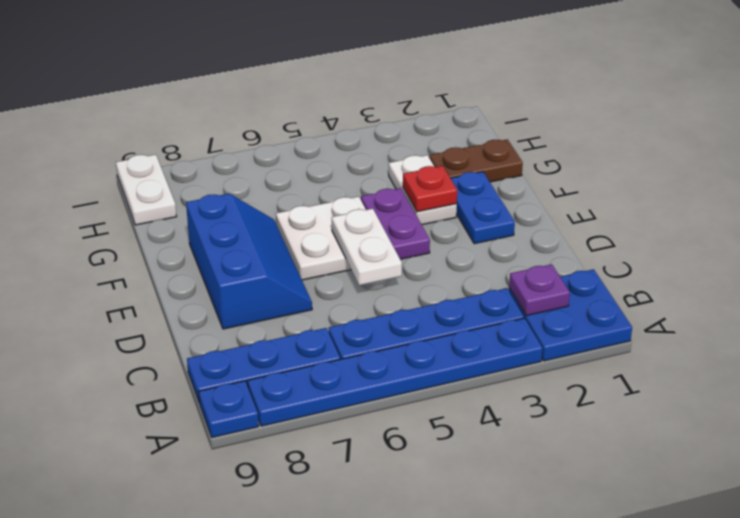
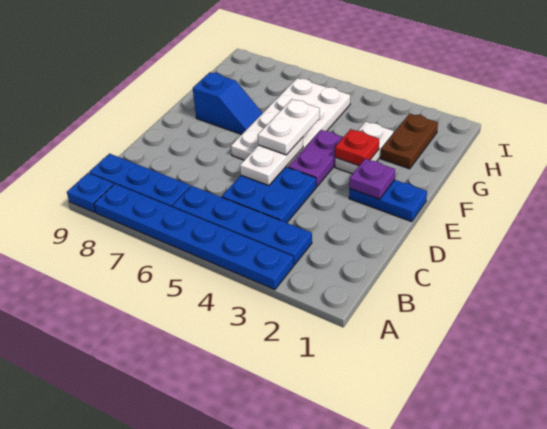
blue 2x2 plate [509,269,632,361] -> blue 2x2 plate moved to [222,167,316,223]
purple 1x1 plate [509,264,570,316] -> purple 1x1 plate moved to [349,159,395,199]
blue 2x3 slope [186,194,312,329] -> blue 1x2 slope [193,72,262,135]
blue 1x2 plate [450,172,515,244] -> blue 1x2 plate turned to [349,180,427,222]
white 2x2 plate [276,197,366,280] -> white 2x4 plate [231,78,350,167]
brown 1x2 plate [429,139,523,182] -> brown 1x2 plate turned to [381,113,438,169]
white 1x2 plate [116,155,177,225] -> white 1x2 plate moved to [258,99,320,155]

